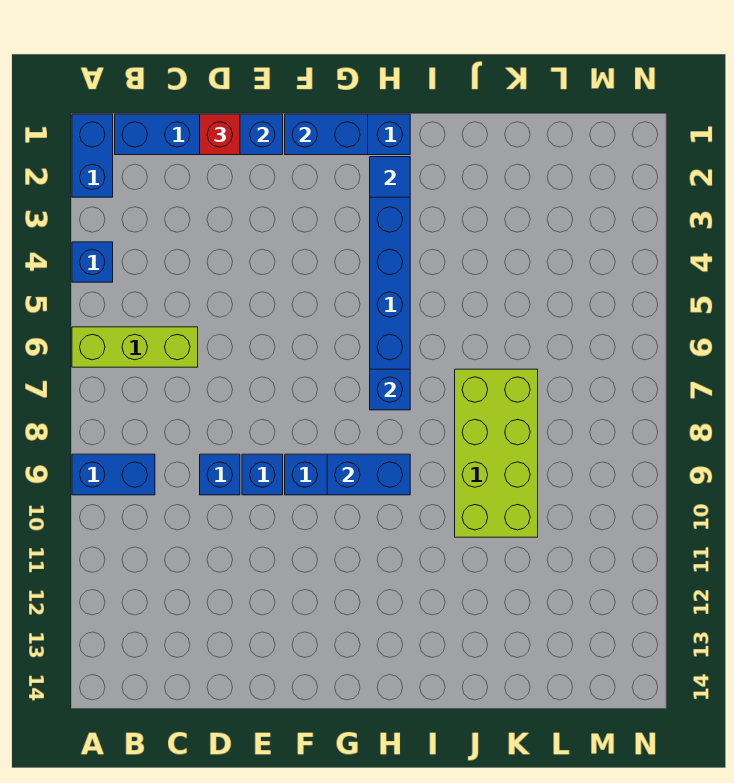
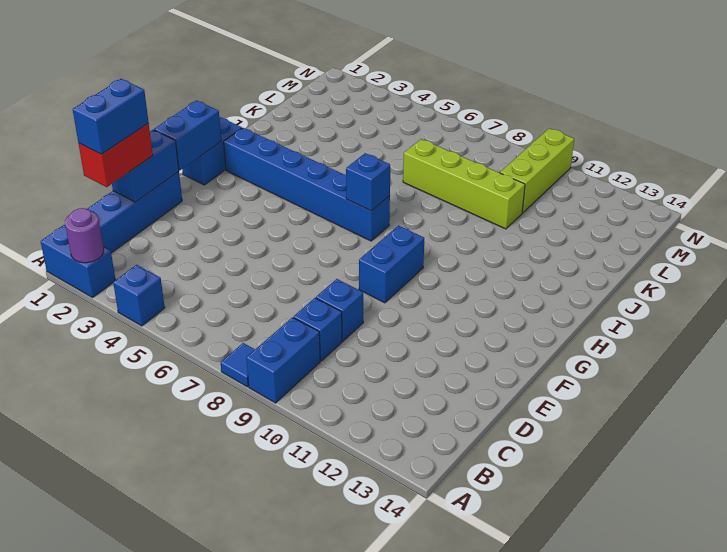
none -> purple 1x1 round brick [65,208,104,263]
lime 1x3 brick [72,327,198,367] -> lime 1x3 brick moved to [500,128,574,213]
red 1x1 brick [200,114,240,155] -> red 1x2 brick [78,124,153,187]
blue 1x1 brick [242,454,283,495] -> blue 1x1 brick moved to [294,298,342,361]
blue 1x2 brick [327,454,410,495] -> blue 1x2 brick moved to [73,79,149,154]
blue 1x1 tile [370,157,410,197] -> blue 1x1 tile moved to [221,343,255,387]
lime 2x4 brick [455,369,538,537] -> lime 1x4 brick [403,139,525,229]

